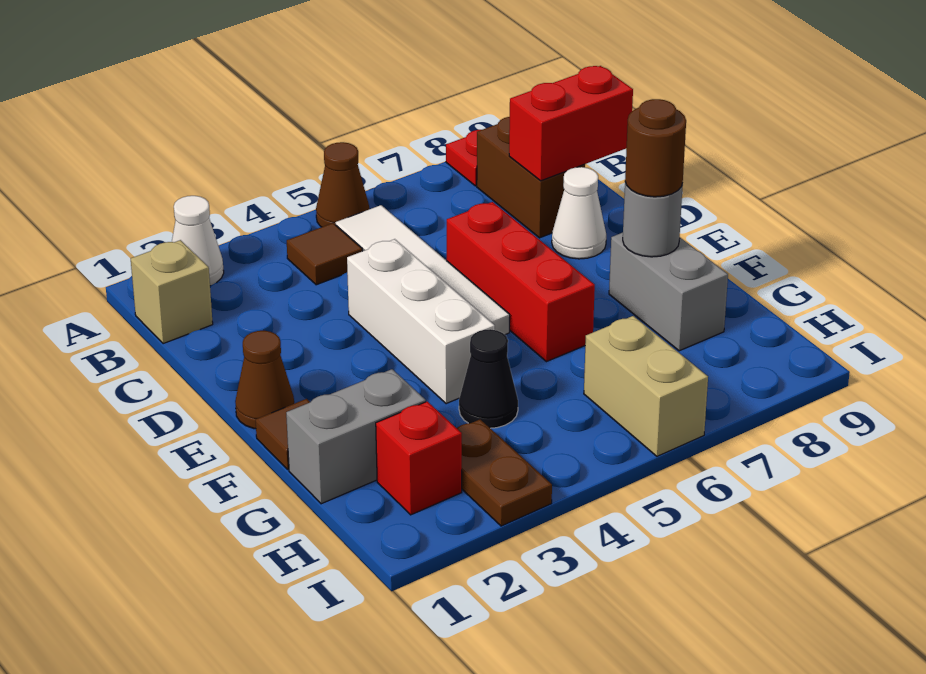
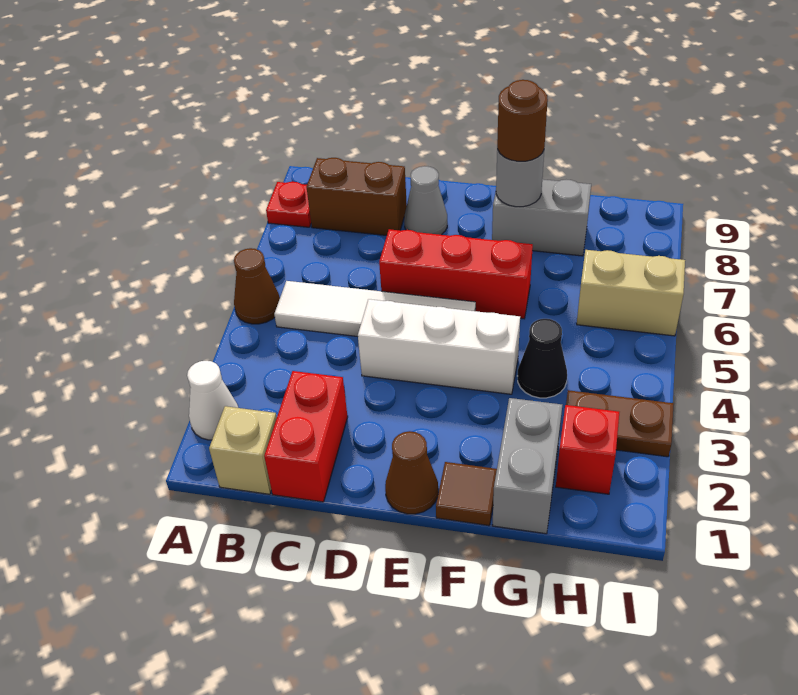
brown 1x1 tile [287,223,362,285] -> none
red 1x2 brick [509,66,633,181] -> red 1x2 brick moved to [264,371,348,502]
white 1x1 cone [552,167,606,259] -> grey 1x1 cone [404,166,447,235]

